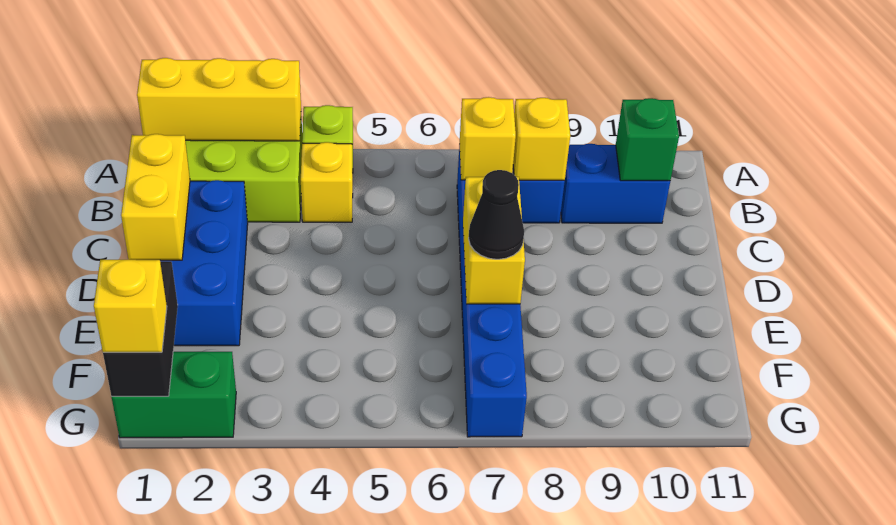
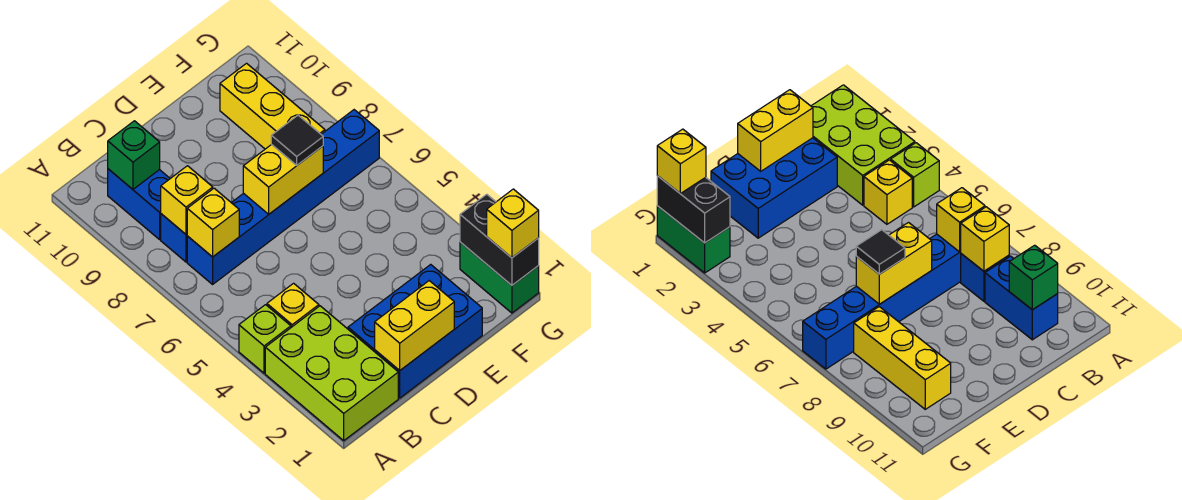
yellow 1x3 brick [137,58,301,141] -> yellow 1x3 brick moved to [220,63,325,149]
black 1x1 cone [468,170,524,259] -> black 1x1 tile [271,115,323,165]
black 1x2 brick [103,261,178,396] -> black 1x2 brick turned to [460,194,539,285]

